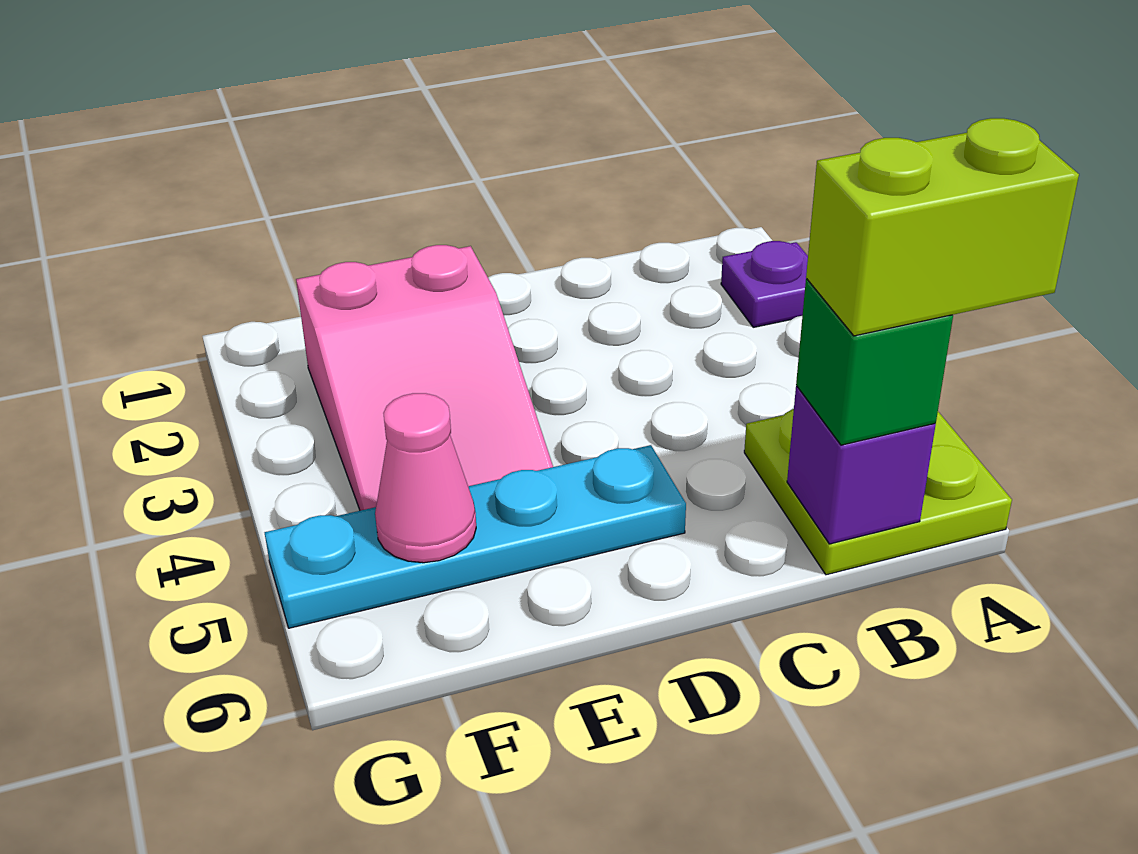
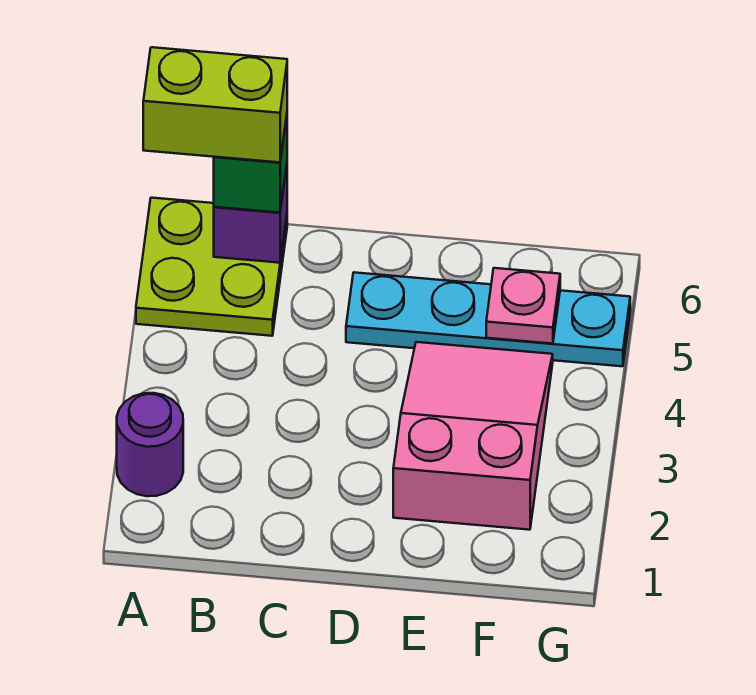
purple 1x1 plate [721,241,808,327] -> purple 1x1 round brick [117,393,183,496]
pink 1x1 cone [375,393,476,563] -> pink 1x1 plate [486,268,560,344]

